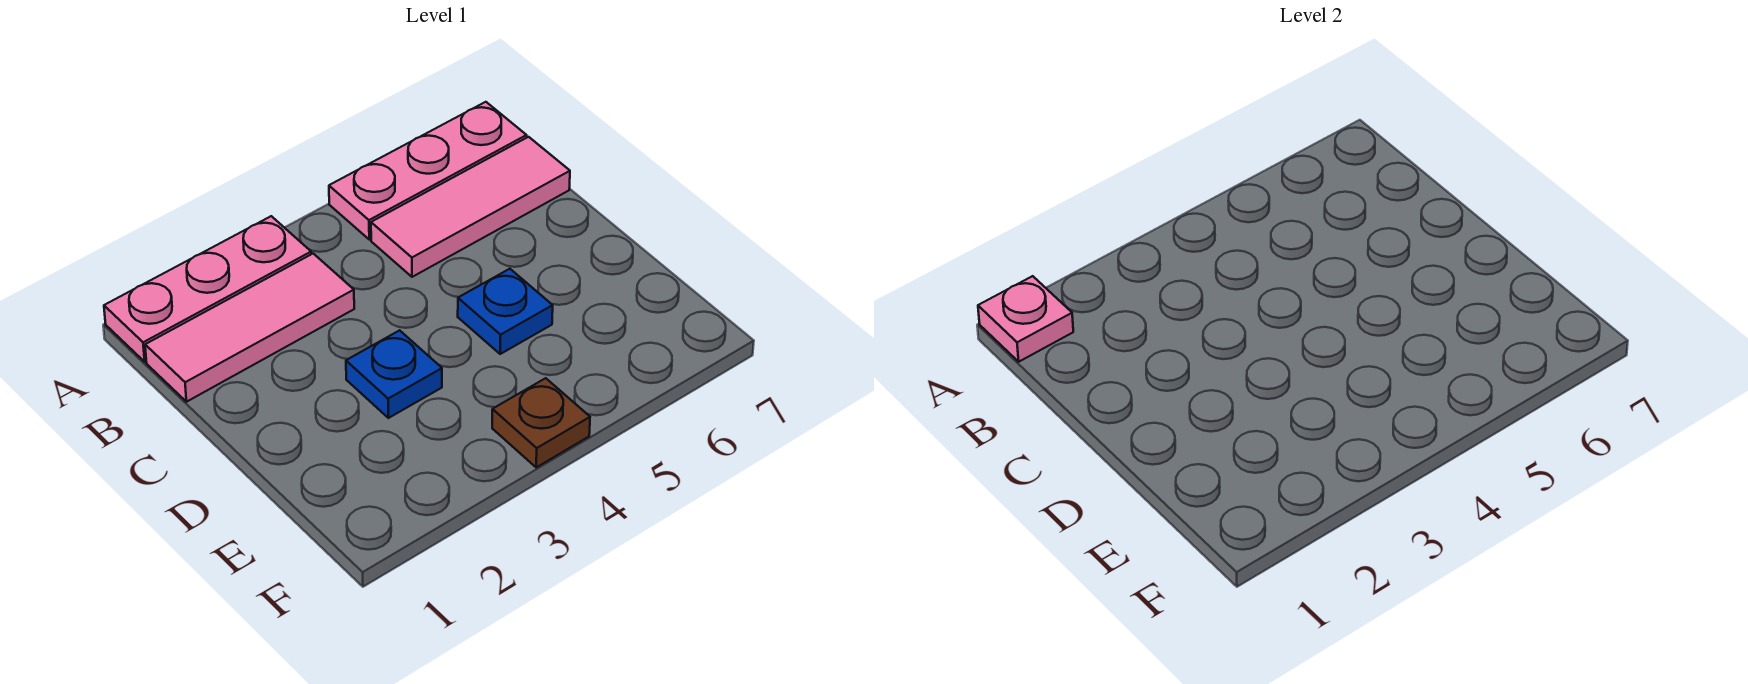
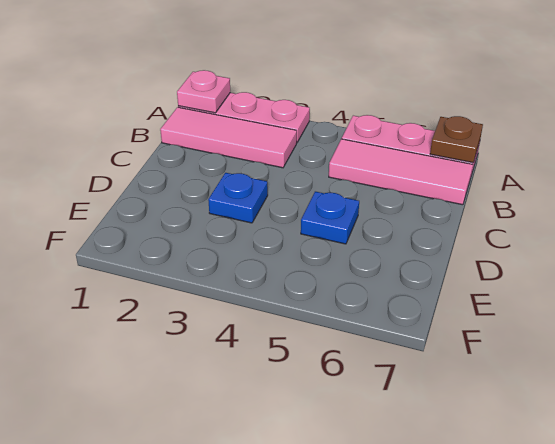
brown 1x1 plate [492,378,590,467] -> brown 1x1 plate moved to [430,116,483,163]

